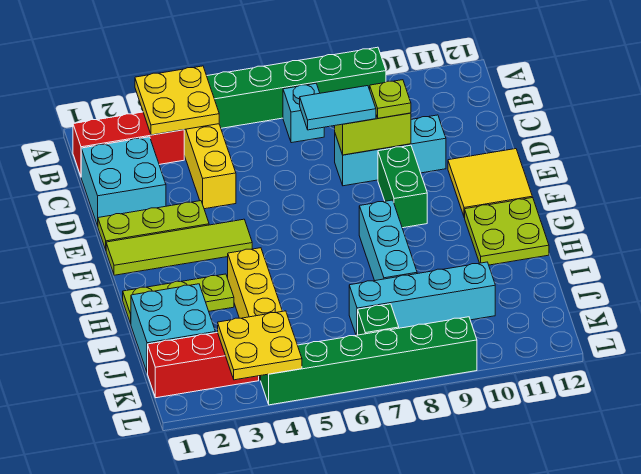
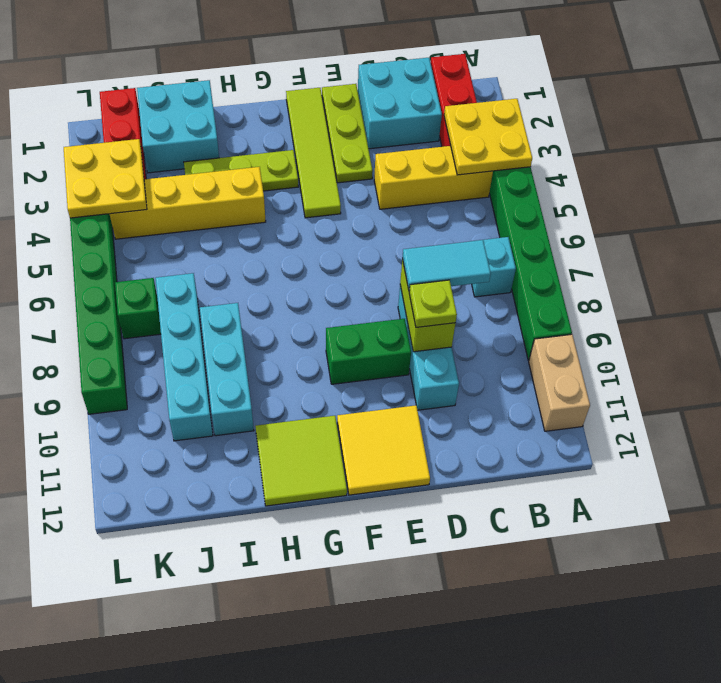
none -> tan 1x2 brick [529,334,590,431]
cyan 1x2 tile [300,86,376,130] -> cyan 1x2 tile turned to [402,240,491,290]
cyan 1x3 brick [359,200,417,281] -> cyan 1x3 brick turned to [200,303,254,436]
lime 2x2 plate [465,197,549,265] -> lime 2x2 tile [255,416,347,506]
lime 1x3 plate [123,274,234,324] -> lime 1x3 plate turned to [184,150,298,191]

